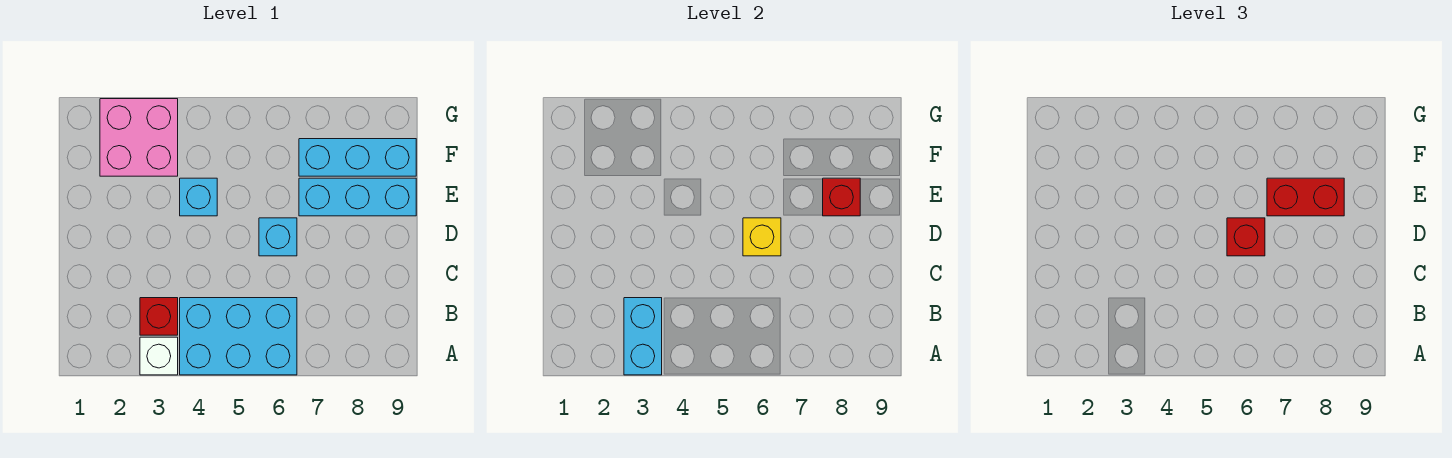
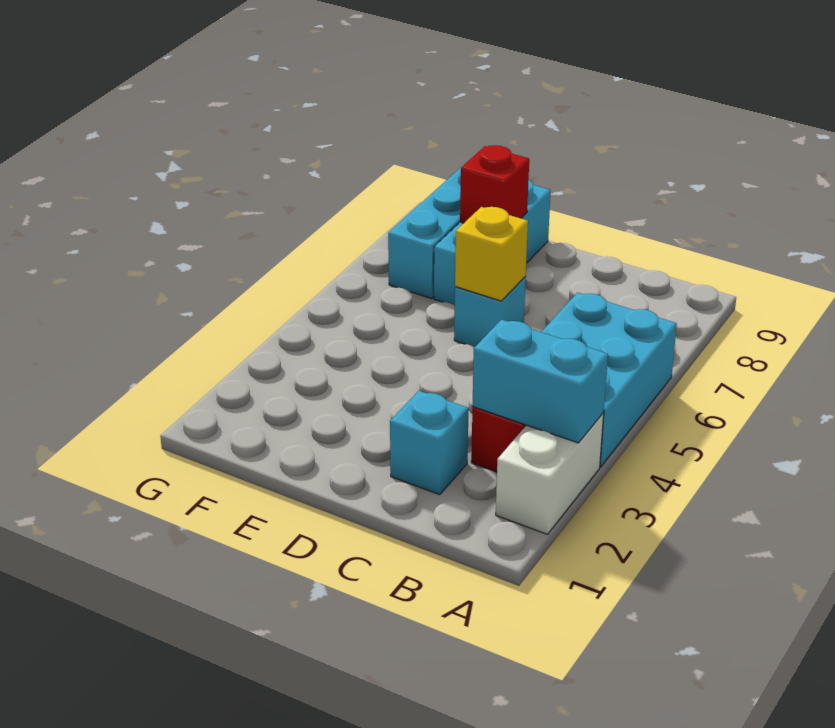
white 1x1 brick [140,337,178,375] -> white 1x2 brick [496,413,604,534]
red 1x1 brick [1227,218,1265,256] -> none
cyan 1x1 brick [180,178,217,216] -> cyan 1x1 brick moved to [390,391,469,495]
red 1x2 brick [1267,178,1344,216] -> none
pink 2x2 brick [100,99,178,176] -> none

